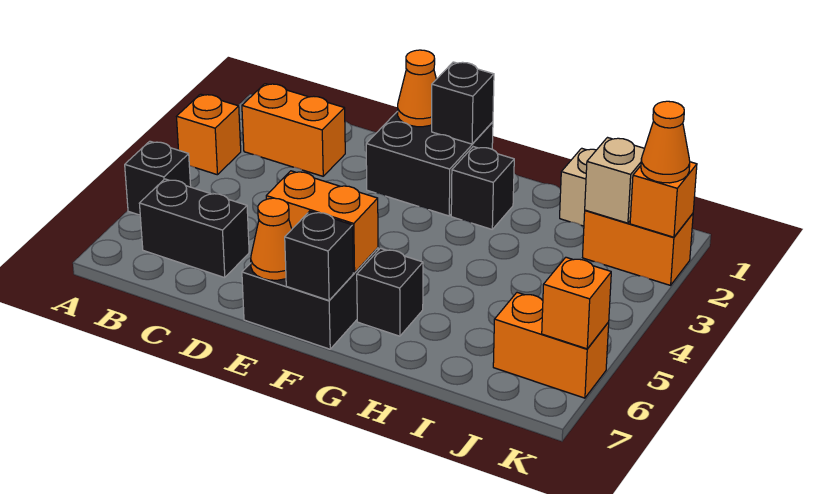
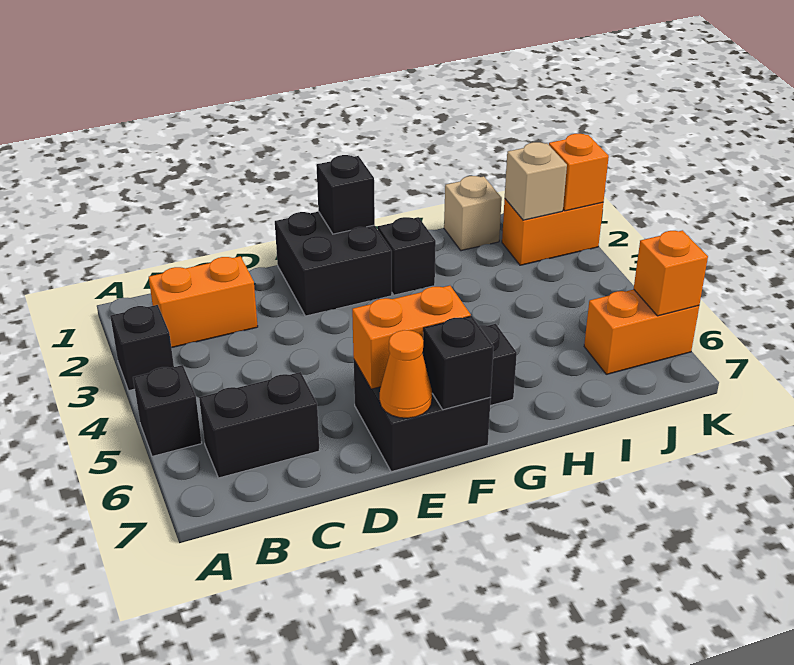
orange 1x1 brick [177,94,241,175] -> black 1x1 brick [110,305,174,390]
orange 1x1 cone [398,50,436,127] -> none
orange 1x1 cone [641,101,690,183] -> none

